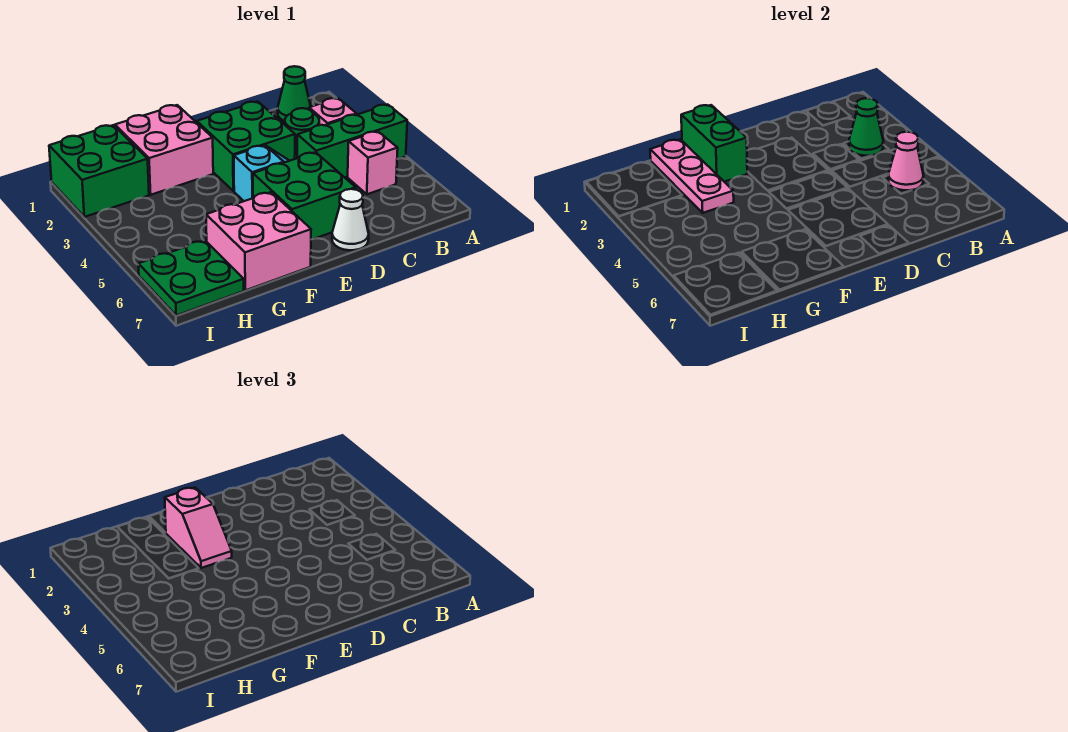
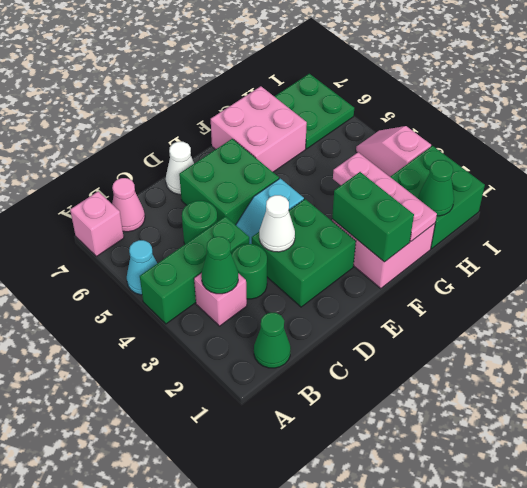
none -> cyan 1x1 cone [127,240,157,295]
pink 1x1 brick [348,131,398,194] -> pink 1x1 brick moved to [70,191,124,256]
pink 1x1 cone [888,132,923,190] -> pink 1x1 cone moved to [112,178,145,232]
none -> green 1x1 round brick [182,201,217,244]
none -> white 1x1 cone [259,195,295,252]
pink 1x2 slope [165,488,232,568] -> pink 1x2 slope moved to [356,126,431,177]
none -> green 1x1 cone [418,160,454,216]

